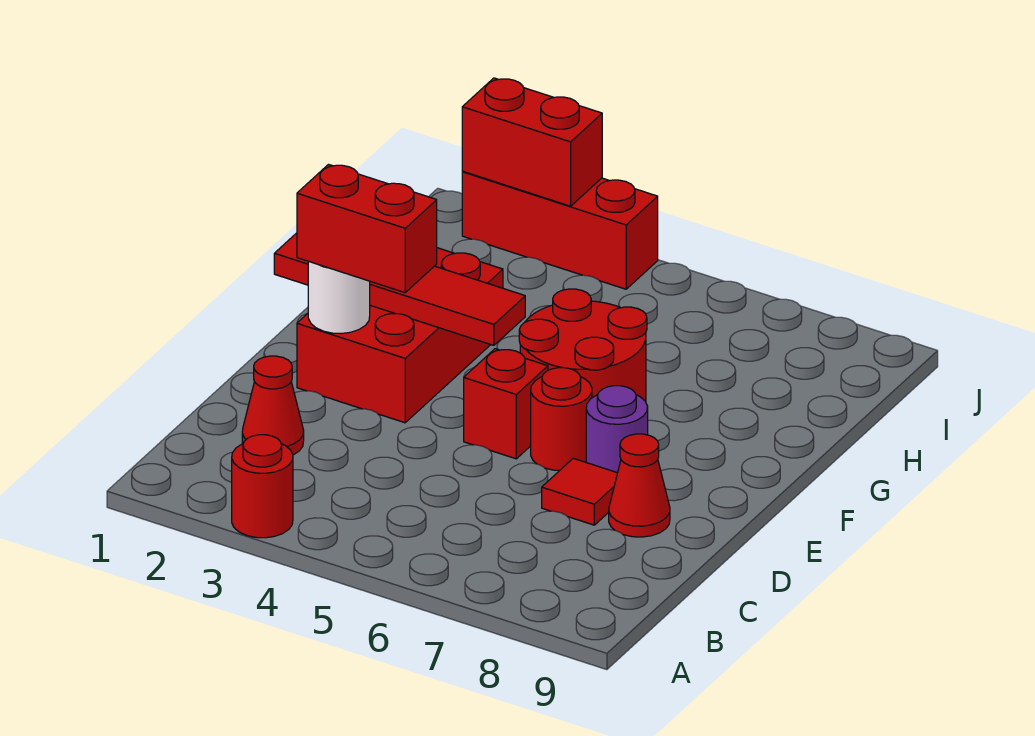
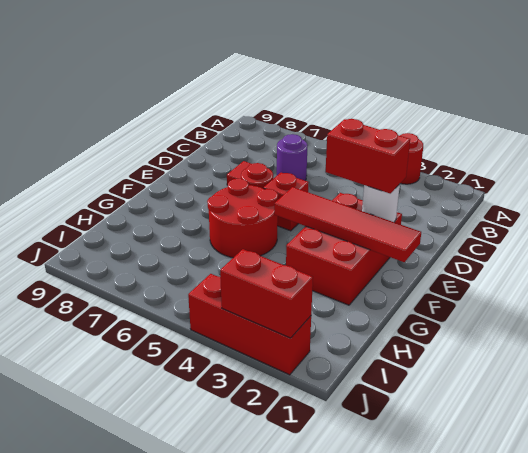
red 1x1 cone [242,356,304,455] -> none
red 1x1 cone [609,434,670,537] -> none
purple 1x1 round brick [586,386,648,473] -> purple 1x1 round brick moved to [277,134,307,180]

